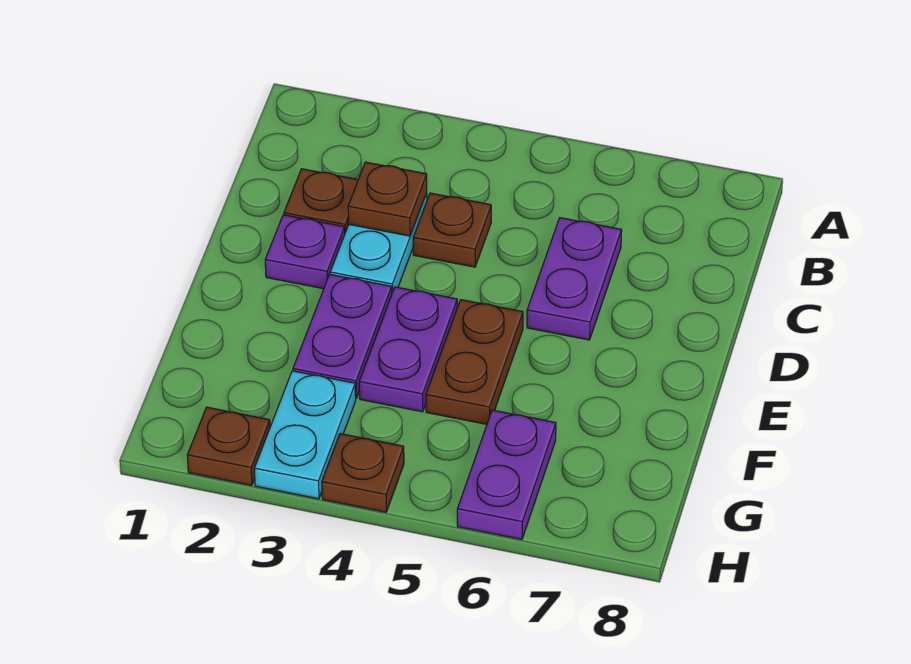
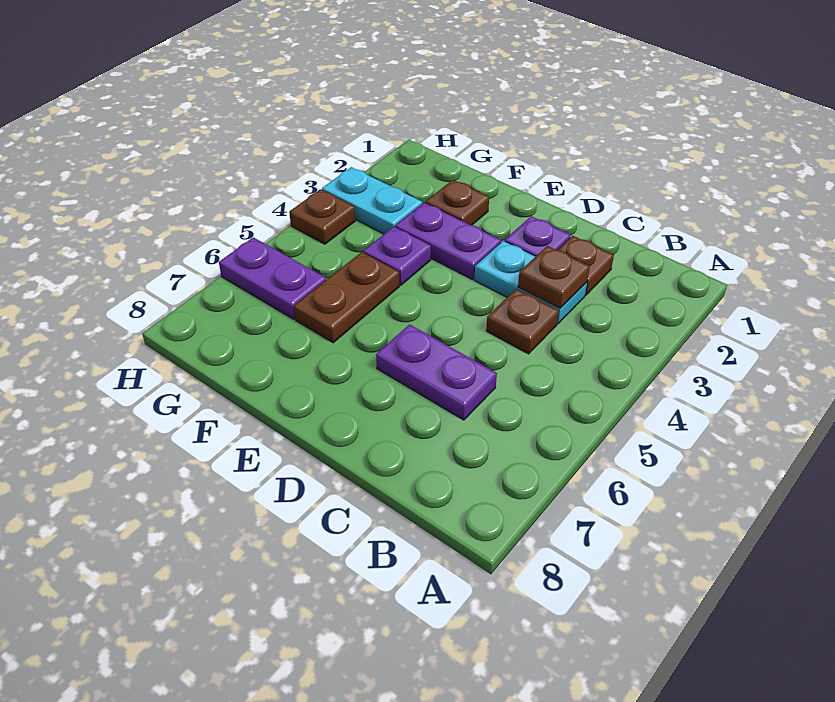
purple 1x2 plate [359,287,457,412] -> purple 1x1 plate [363,227,431,285]
brown 1x2 plate [426,300,523,424] -> brown 1x2 plate turned to [294,252,400,343]
brown 1x1 plate [187,407,270,485] -> brown 1x1 plate moved to [426,180,489,225]

